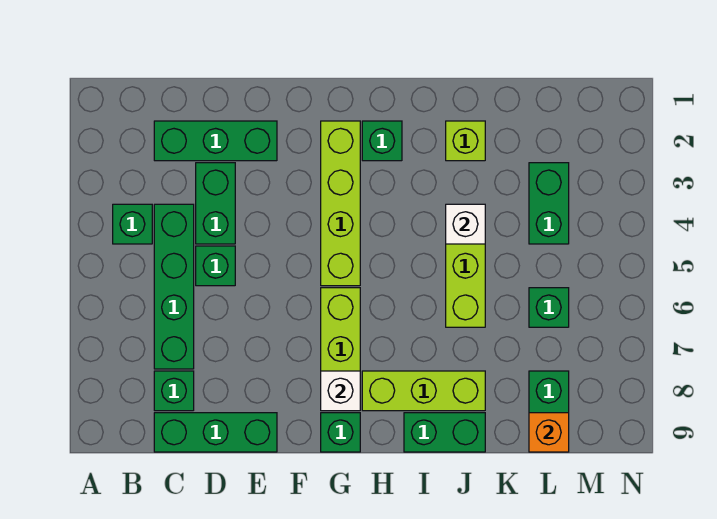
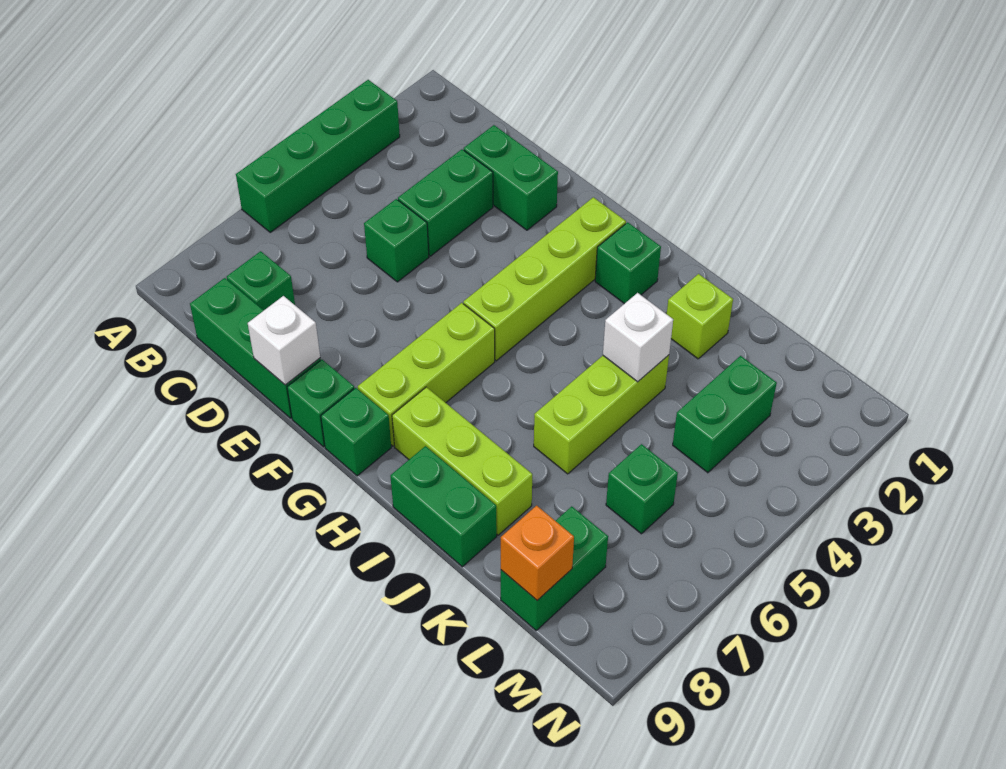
green 1x1 brick [113,204,152,244] -> green 1x1 brick moved to [287,360,354,447]
green 1x3 brick [154,121,277,161] -> green 1x2 brick [464,125,558,230]
green 1x4 brick [154,204,194,369] -> green 1x4 brick moved to [236,80,400,232]
white 1x1 brick [321,371,360,411] -> white 1x1 brick moved to [248,296,320,385]

